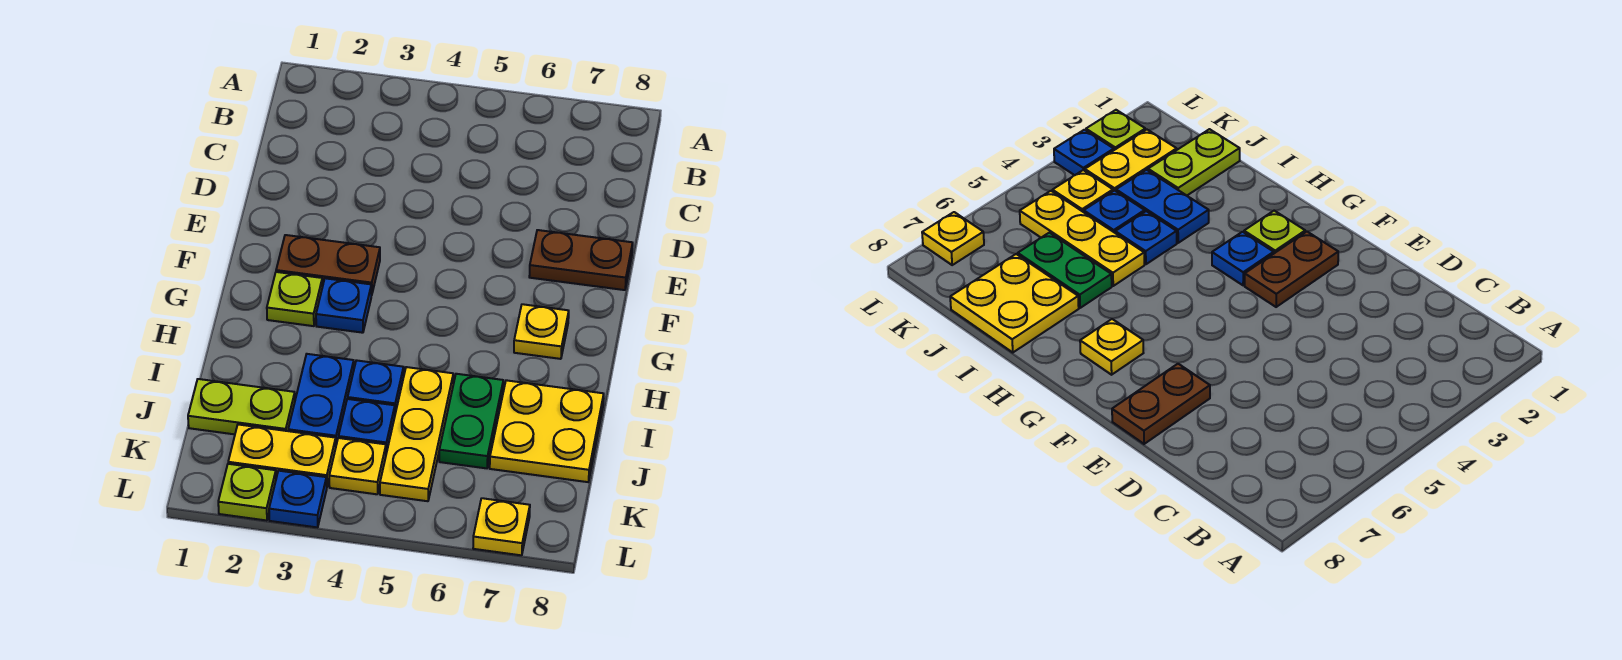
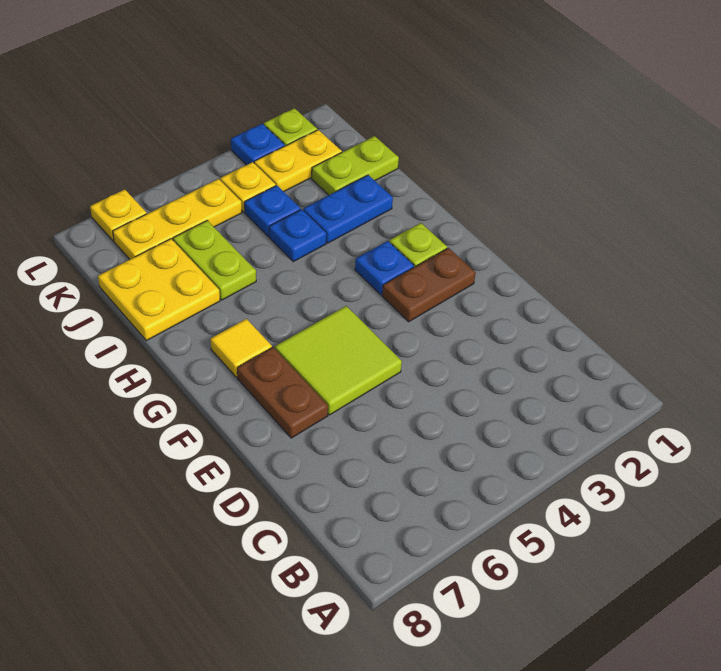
none -> lime 2x2 tile [275,306,402,415]
brown 1x2 plate [529,230,633,290] -> brown 1x2 plate turned to [237,347,328,438]
yellow 1x1 plate [514,304,569,359] -> yellow 1x1 tile [210,319,272,377]
blue 1x2 plate [288,354,354,444] -> blue 1x2 plate turned to [303,175,393,243]
yellow 1x3 plate [380,367,453,501] -> yellow 1x3 plate turned to [113,179,242,259]
green 1x2 plate [439,374,503,468] -> lime 1x2 plate [173,220,256,300]

